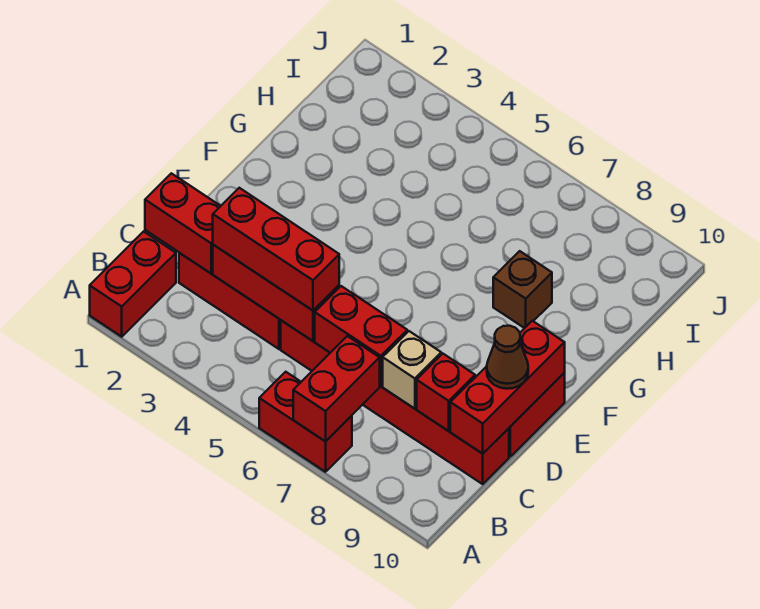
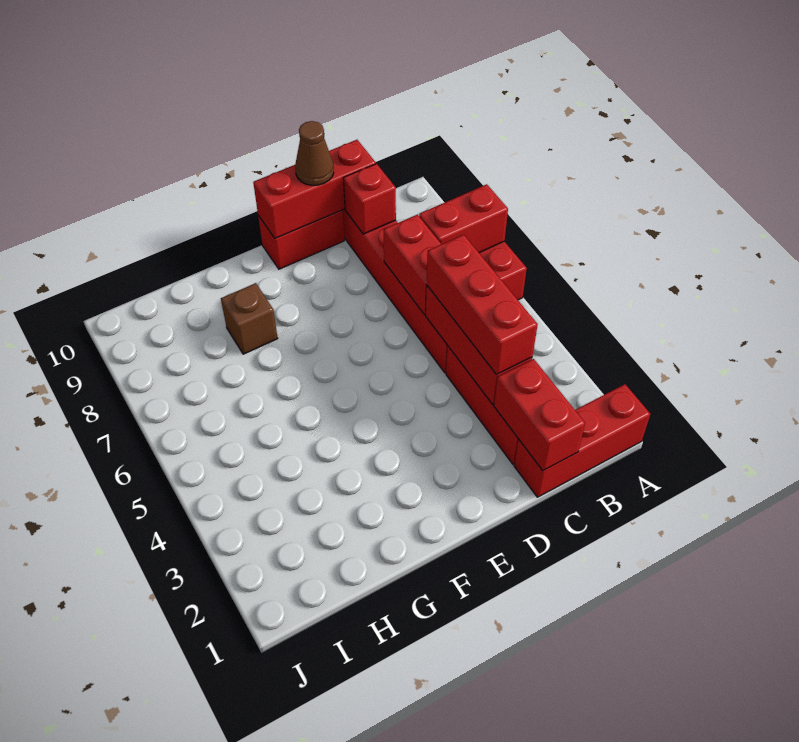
red 1x2 brick [90,232,176,337] -> red 1x3 brick [514,384,650,497]
tan 1x1 brick [383,331,441,409] -> none

